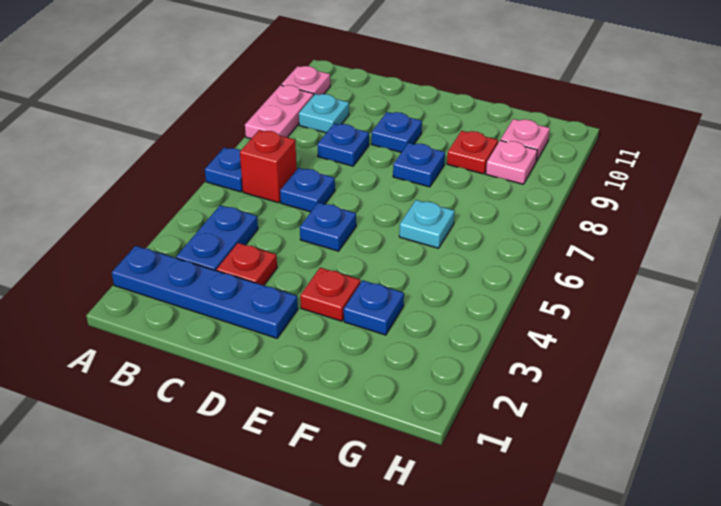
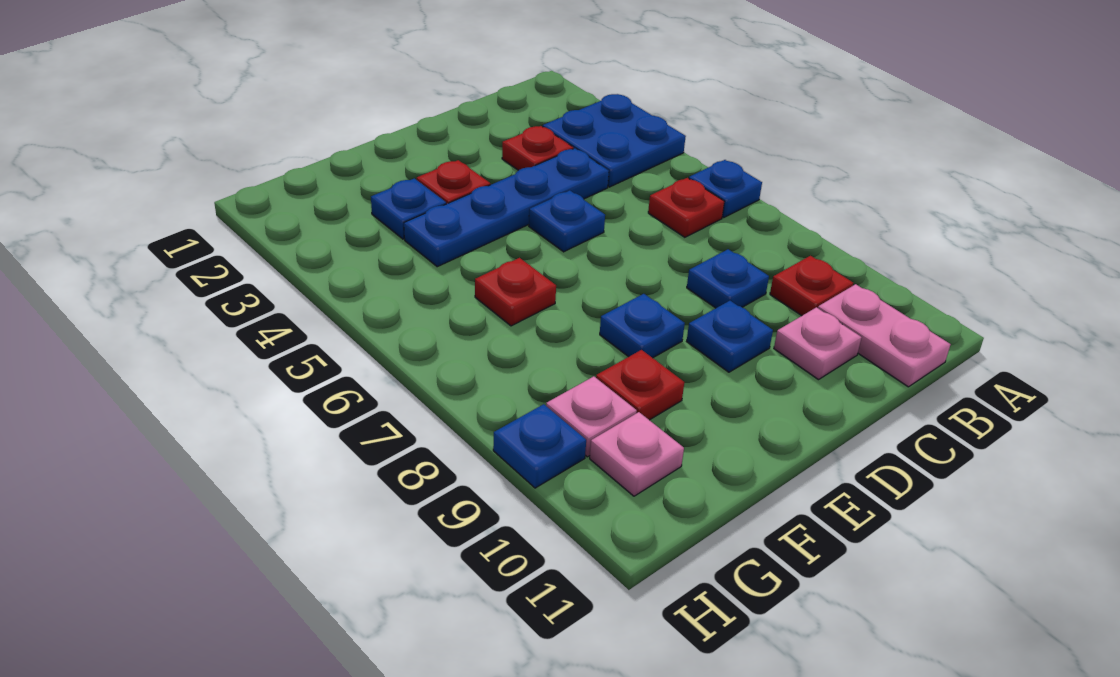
blue 1x4 plate [112,246,298,338] -> blue 1x4 plate moved to [404,148,609,267]
pink 1x2 plate [245,85,314,139] -> pink 1x2 plate moved to [818,284,951,387]
pink 1x1 plate [281,66,330,95] -> pink 1x1 plate moved to [774,307,862,380]
blue 1x2 plate [176,205,258,271] -> blue 2x2 plate [543,94,686,187]
red 1x1 brick [240,130,297,203] -> red 1x1 plate [648,178,724,237]
cyan 1x1 plate [299,94,349,133] -> red 1x1 plate [770,256,853,316]
blue 1x1 plate [280,168,335,212] -> blue 1x1 plate moved to [493,404,586,488]
cyan 1x1 plate [399,200,455,248] -> red 1x1 plate [475,258,556,326]

